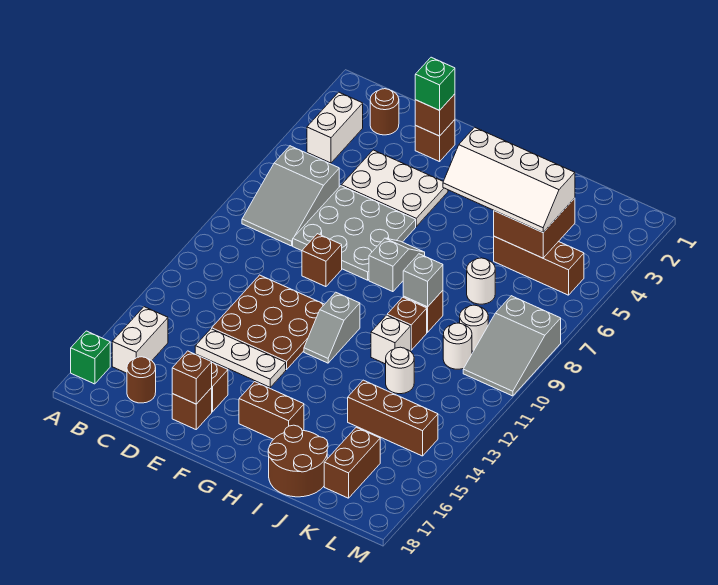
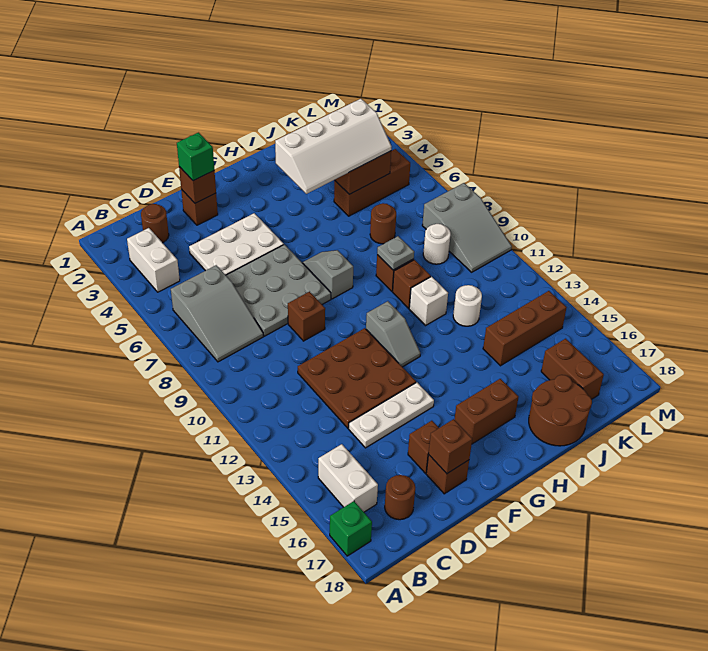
grey 1x1 brick [403,254,443,307] -> grey 1x1 plate [377,236,414,270]
white 1x1 round brick [467,258,495,304] -> brown 1x1 round brick [370,203,396,244]
white 1x1 round brick [443,323,472,369] -> none

